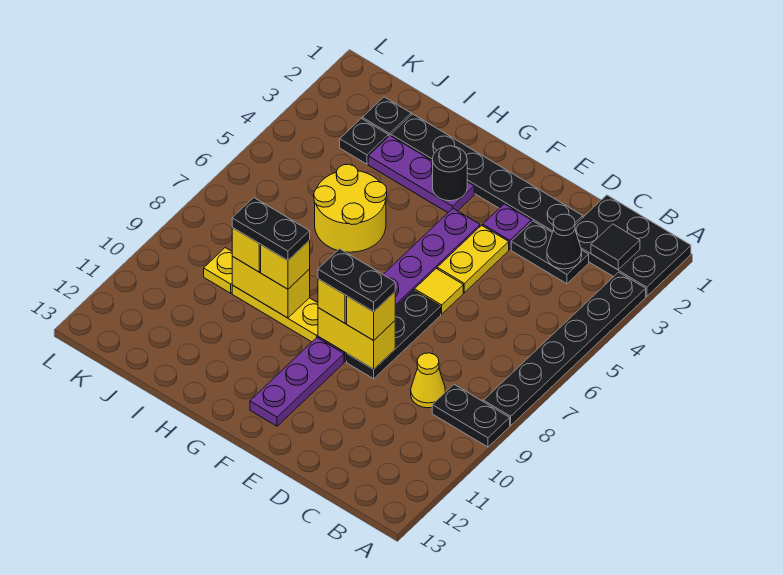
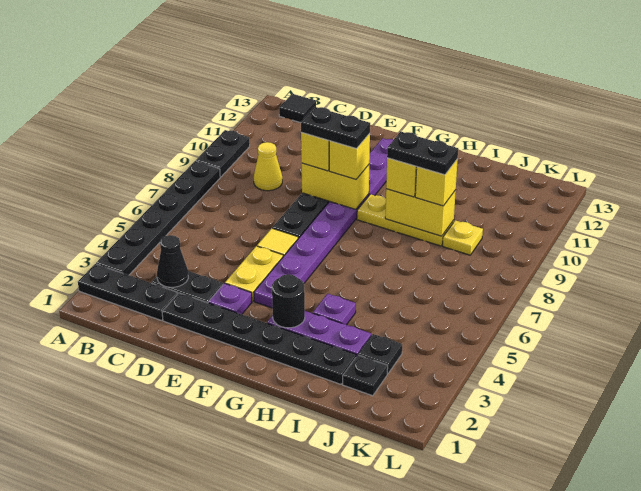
black 2x3 plate [575,195,691,296] -> black 1x3 plate [78,264,177,321]
black 1x2 plate [432,385,510,447] -> black 1x2 plate turned to [196,130,250,177]
black 1x1 tile [591,224,640,270] -> black 1x1 tile moved to [279,94,316,123]
none -> purple 1x1 plate [313,294,356,325]
yellow 2x2 round brick [314,164,387,252] -> none

